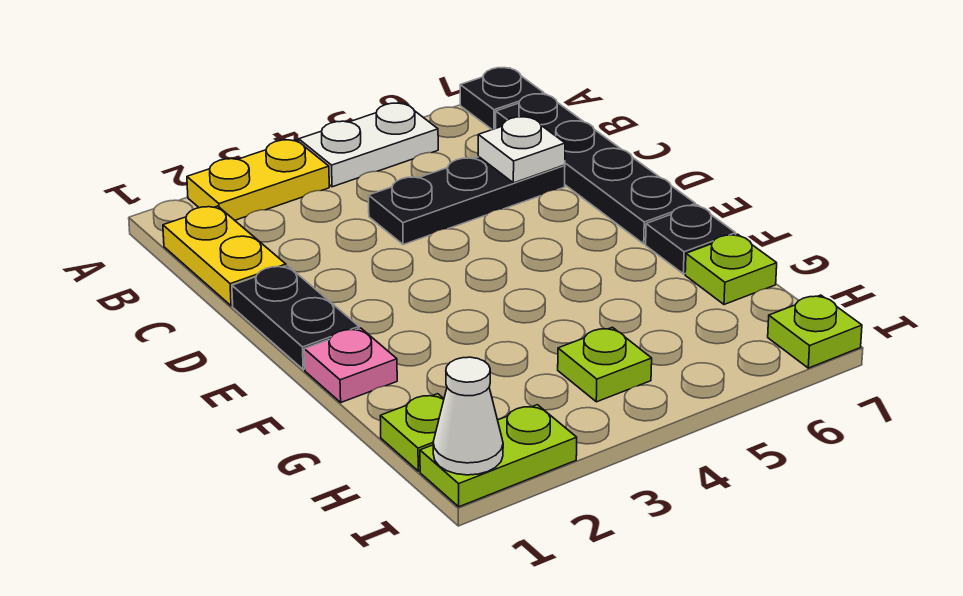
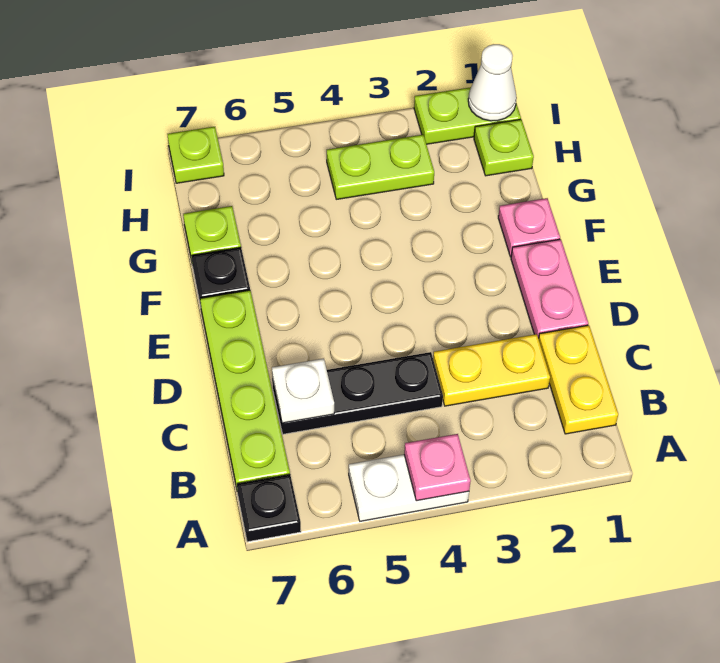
yellow 1x2 plate [187,140,329,220] -> yellow 1x2 plate moved to [433,334,550,406]
none -> pink 1x1 plate [404,434,471,501]
black 1x4 plate [496,94,696,244] -> lime 1x4 plate [200,290,290,488]
black 1x2 plate [232,266,359,369] -> pink 1x2 plate [511,239,588,339]
lime 1x1 plate [558,327,652,402] -> lime 1x2 plate [327,135,434,199]

